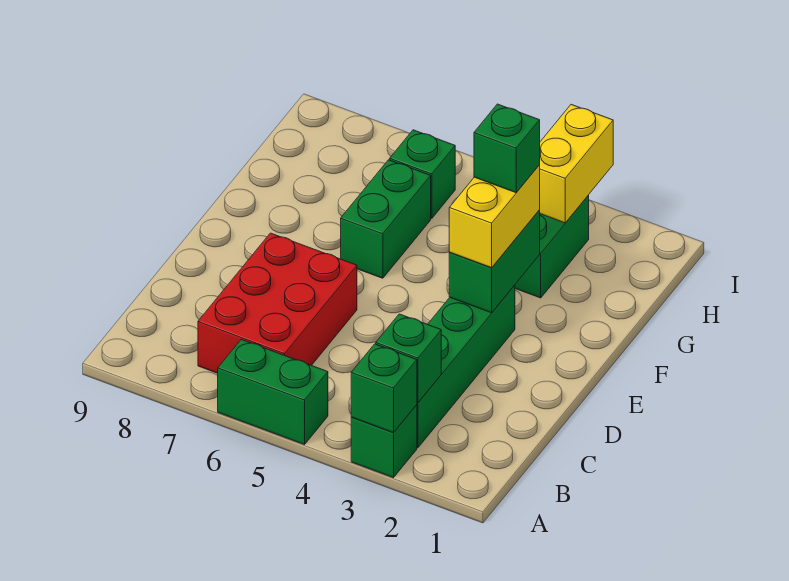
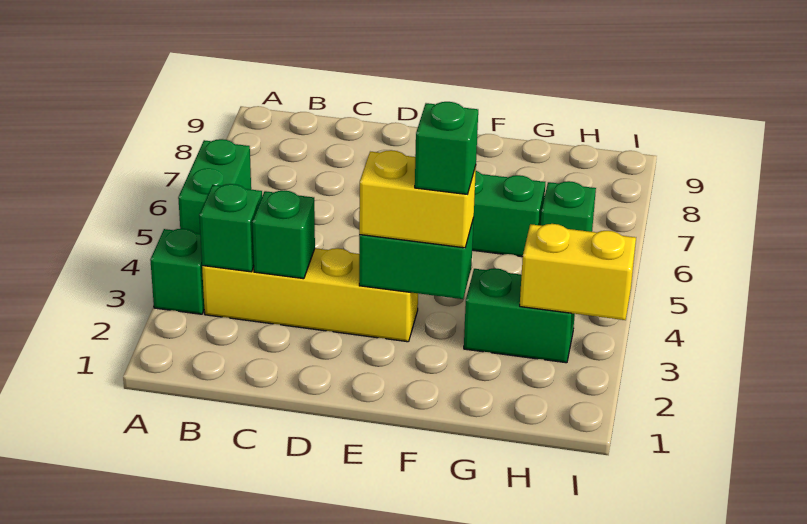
green 1x1 brick [351,344,417,433] -> green 1x1 brick moved to [252,191,315,279]
green 1x4 brick [417,285,515,448] -> yellow 1x4 brick [202,248,418,342]
red 2x3 brick [198,233,357,373] -> none

